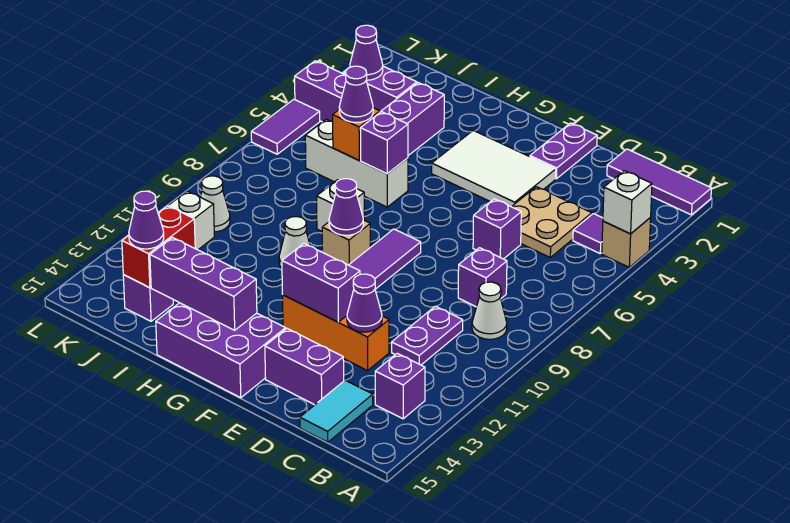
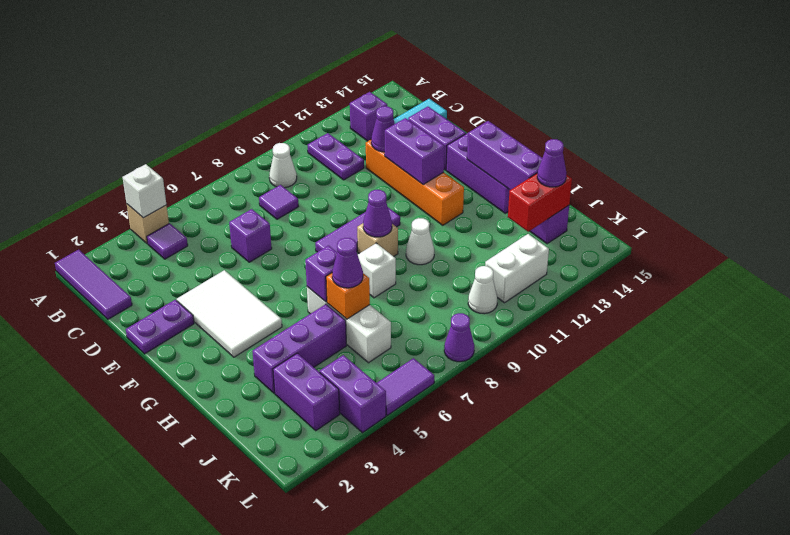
tan 2x2 plate [512,187,592,257] -> none
purple 1x1 brick [458,248,507,307] -> purple 1x1 tile [259,185,299,219]
purple 1x2 plate [392,306,463,365] -> purple 1x2 plate turned to [308,133,364,180]
orange 1x3 brick [283,295,389,371] -> orange 1x4 brick [366,140,464,225]
purple 1x1 cone [350,25,383,80] -> purple 1x1 cone moved to [444,313,474,362]

